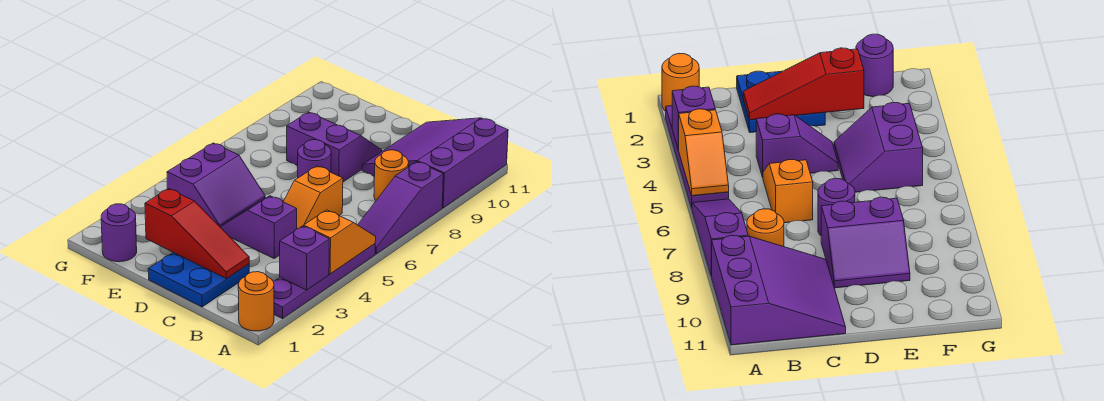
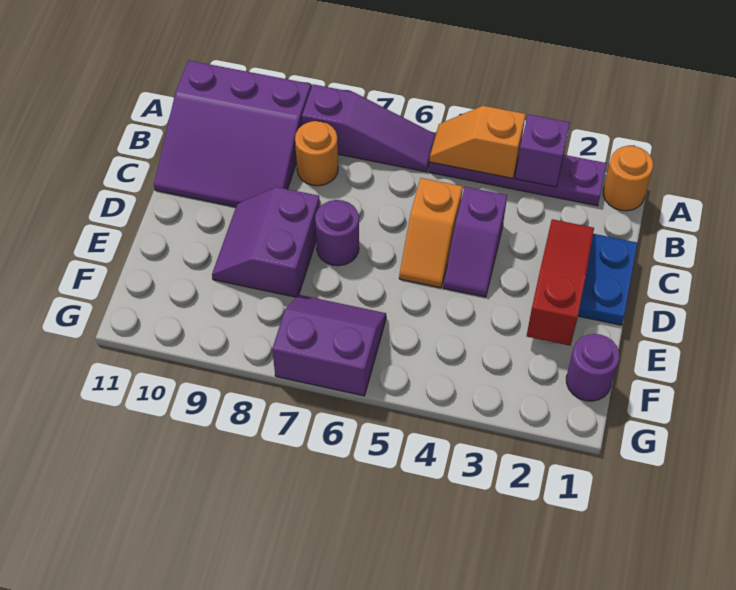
orange 1x2 slope [283,166,343,229] -> orange 1x2 slope turned to [399,178,463,288]
purple 2x2 slope [167,143,265,227] -> purple 2x2 slope moved to [272,295,386,396]

